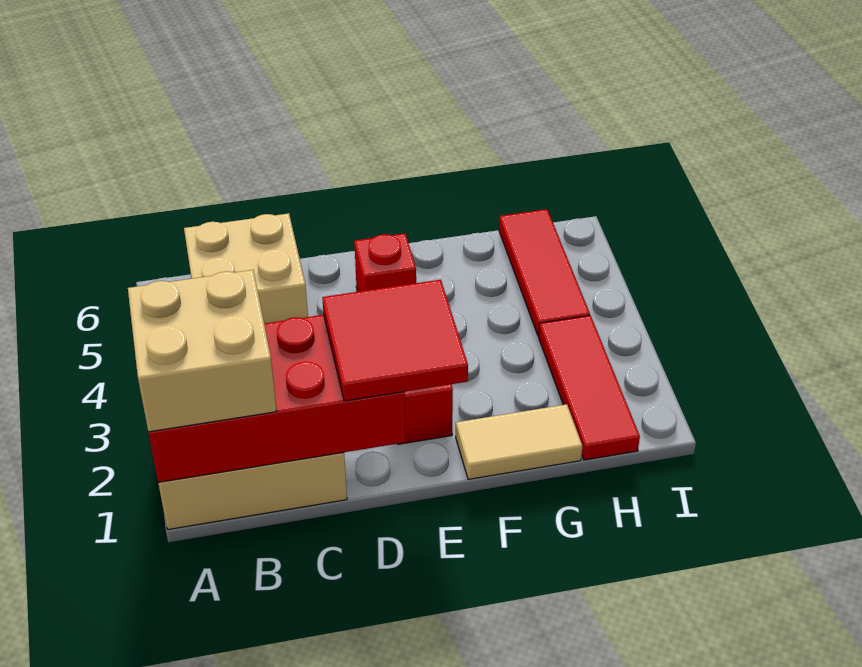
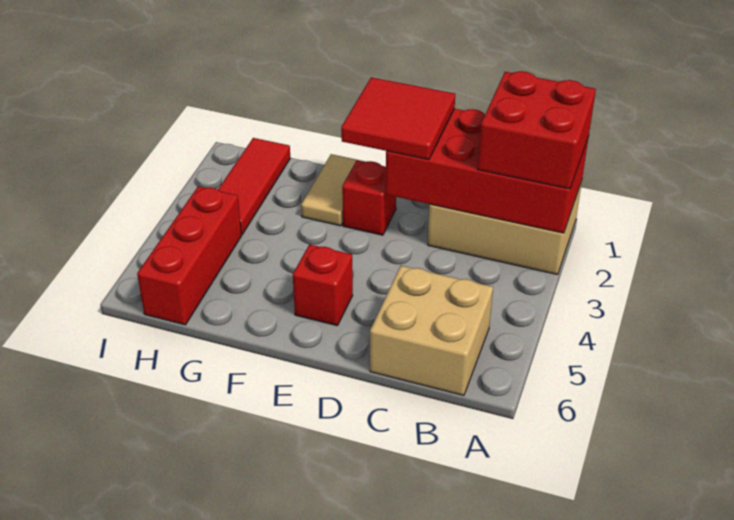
tan 2x2 brick [128,270,276,432] -> red 2x2 brick [478,71,596,189]
tan 1x2 tile [456,404,582,479] -> tan 1x2 tile turned to [301,154,366,226]
red 1x3 tile [499,209,590,336] -> red 1x3 brick [137,186,242,325]

